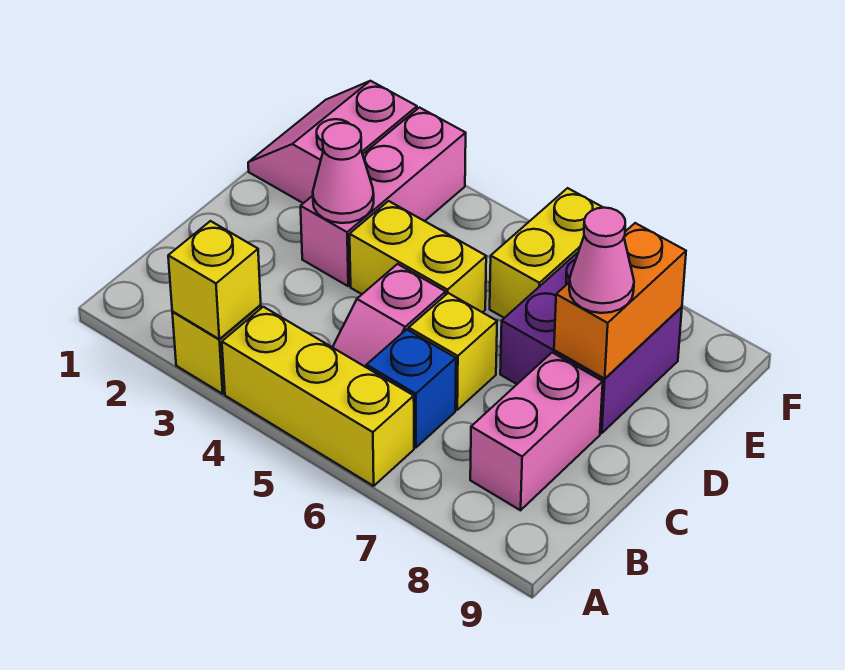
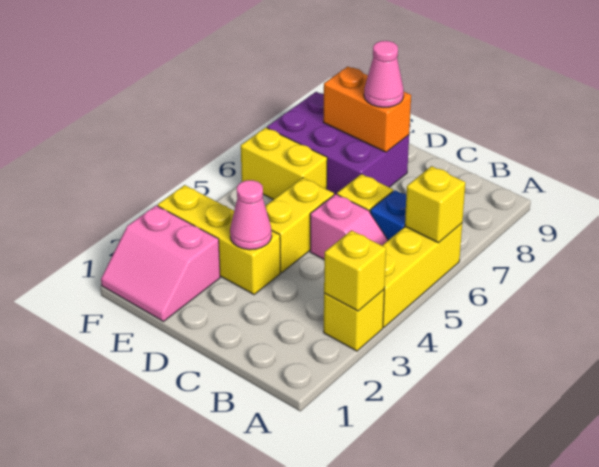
none -> yellow 1x1 brick [405,166,465,243]
pink 1x2 brick [470,353,603,510] -> none
pink 1x3 brick [301,108,466,286] -> yellow 1x3 brick [158,185,280,294]
purple 2x2 brick [500,253,682,433] -> purple 2x3 brick [267,92,409,195]

